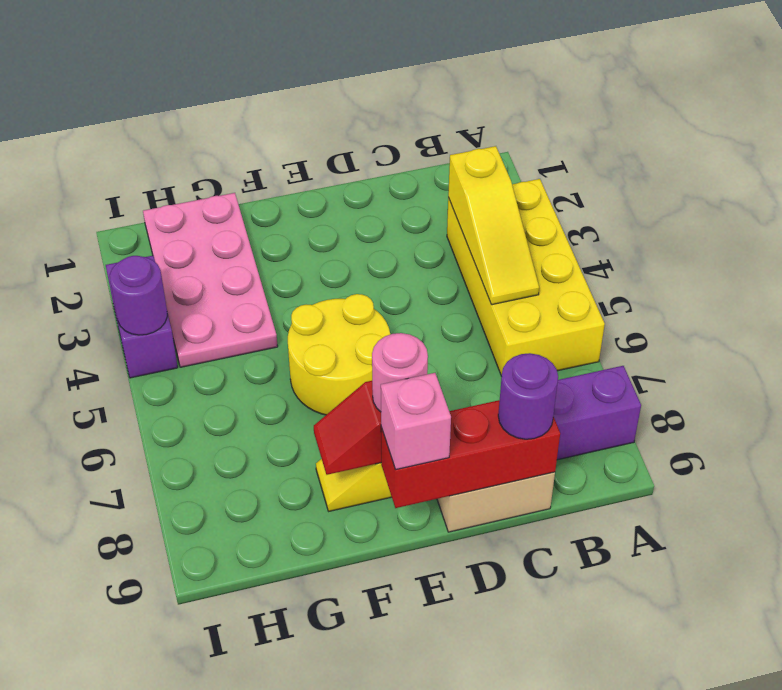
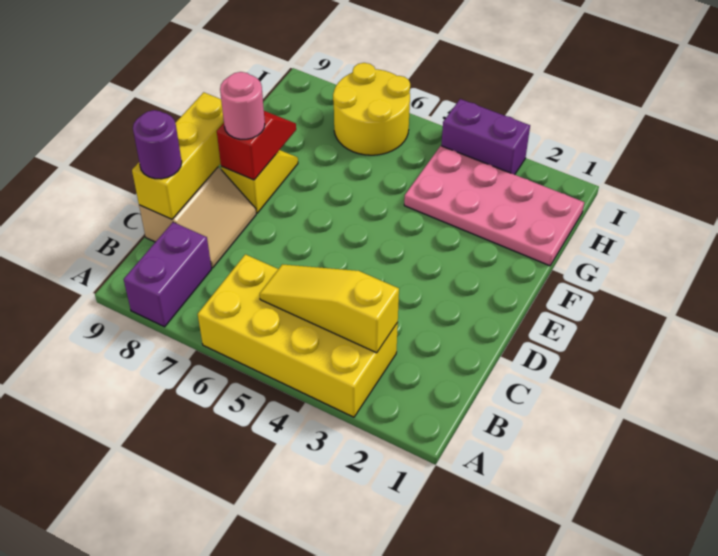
red 1x3 brick [381,400,560,508] -> yellow 1x3 brick [132,92,224,219]
yellow 2x2 round brick [288,294,390,415] -> yellow 2x2 round brick moved to [333,63,410,155]
pink 1x1 brick [381,373,451,469] -> none
purple 1x1 round brick [110,256,167,335] -> none

